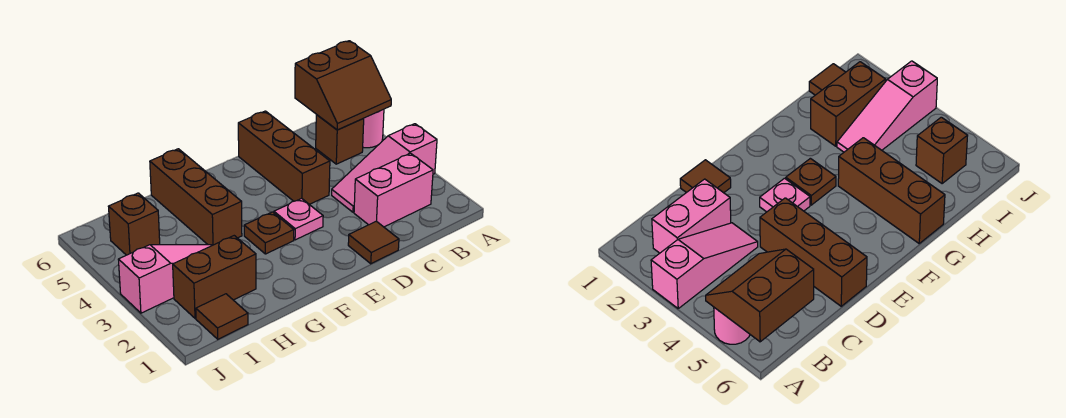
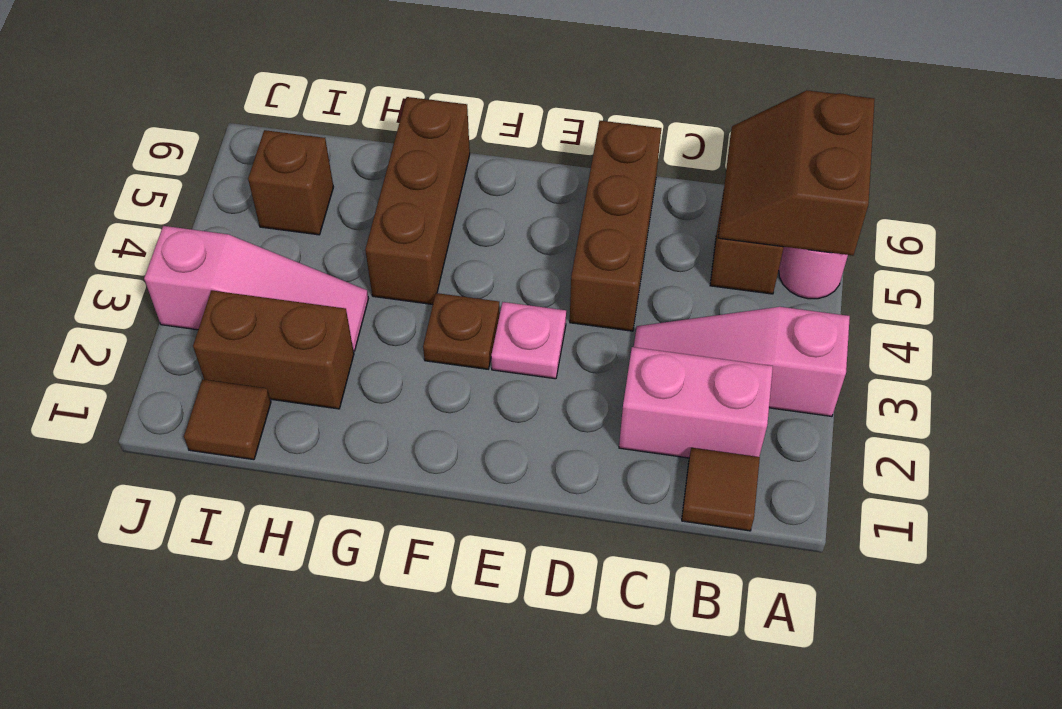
brown 2x2 slope [295,41,391,130] -> brown 2x2 slope turned to [718,90,875,255]
brown 1x1 tile [348,221,399,264] -> brown 1x1 tile moved to [682,448,760,531]

